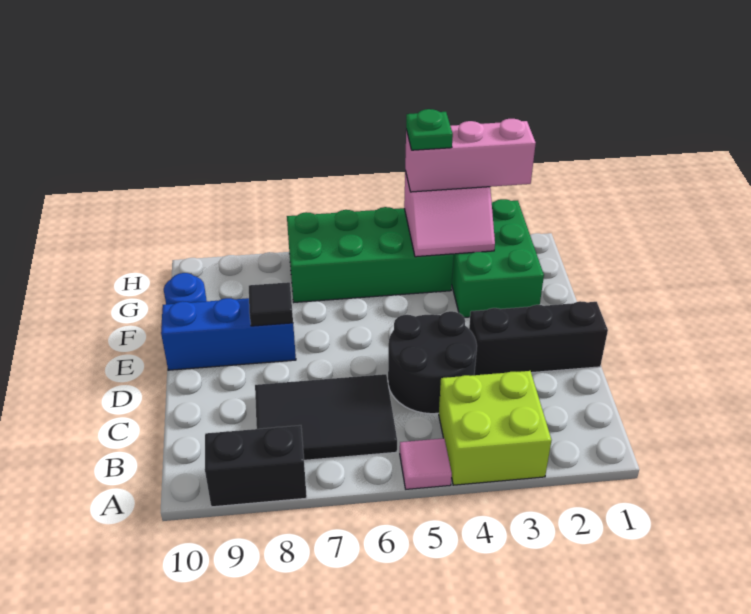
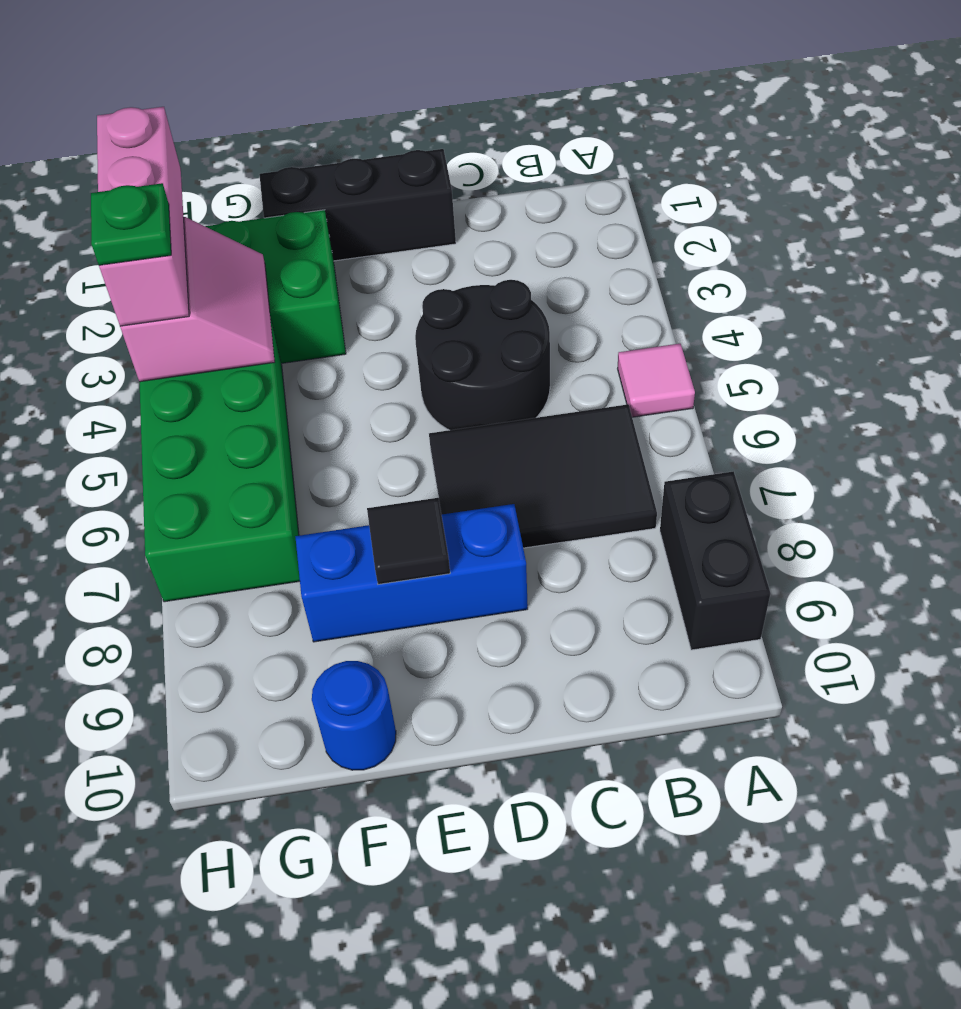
lime 2x2 brick [439,371,552,485] -> none
black 2x3 tile [255,374,397,460] -> black 2x3 tile turned to [429,404,657,548]
black 1x3 brick [469,301,608,375] -> black 1x3 brick turned to [259,149,456,261]
blue 1x3 brick [161,298,296,370] -> blue 1x3 brick turned to [295,504,528,642]

